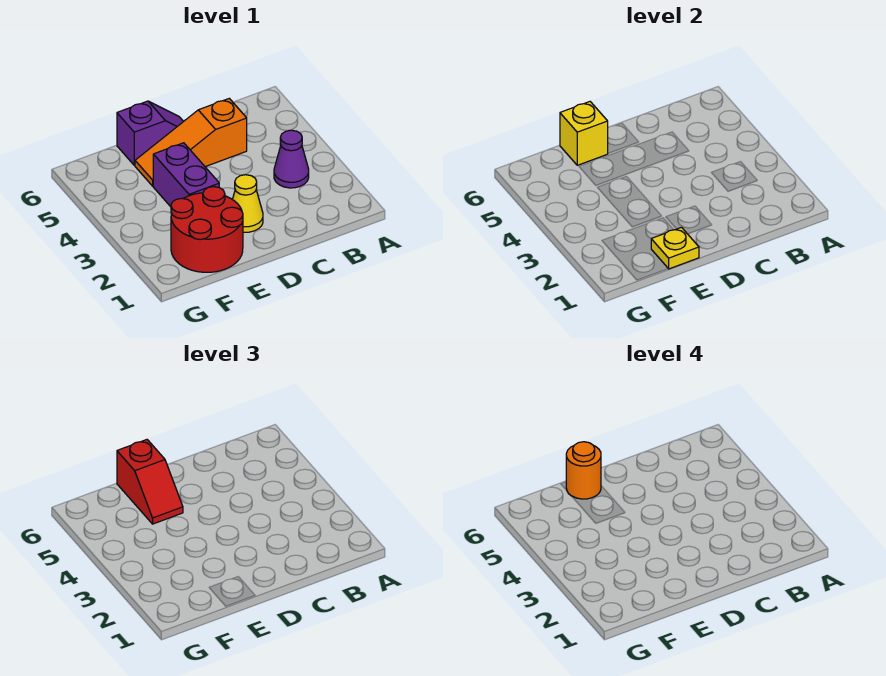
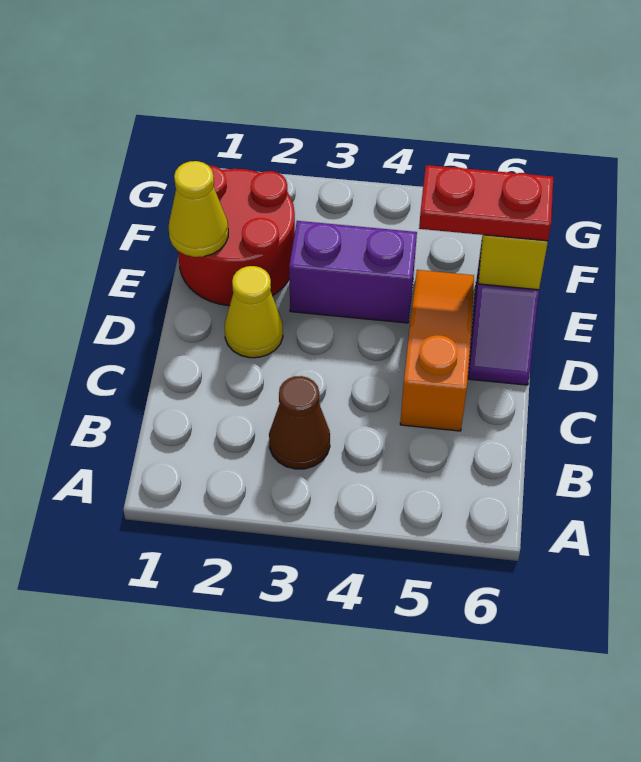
purple 1x1 cone [274,130,309,188] -> brown 1x1 cone [269,376,330,469]
yellow 1x1 plate [651,227,699,269] -> yellow 1x1 cone [169,161,228,257]
red 1x2 slope [117,440,183,524] -> red 1x2 plate [419,165,553,241]
orange 1x1 round brick [566,442,601,499] -> none

